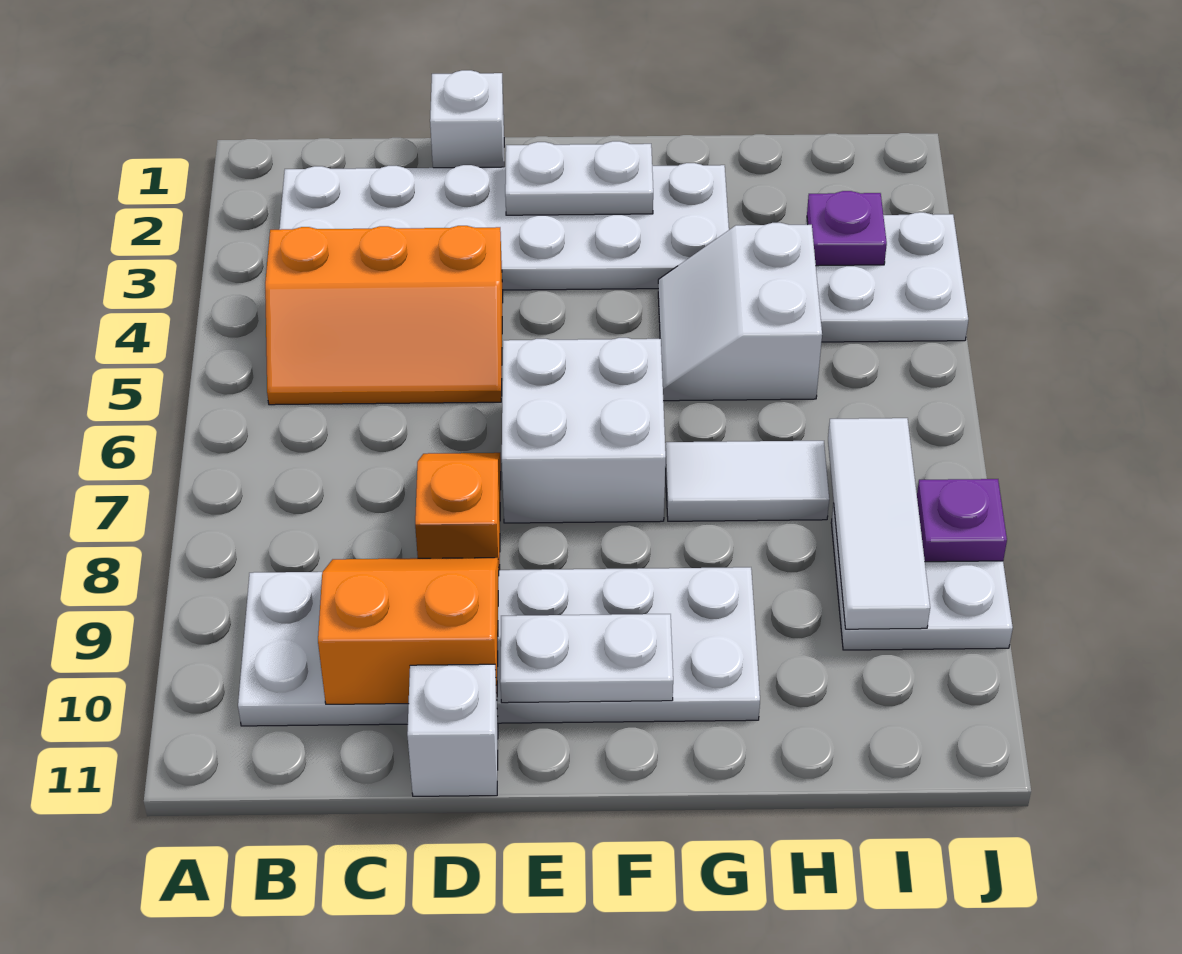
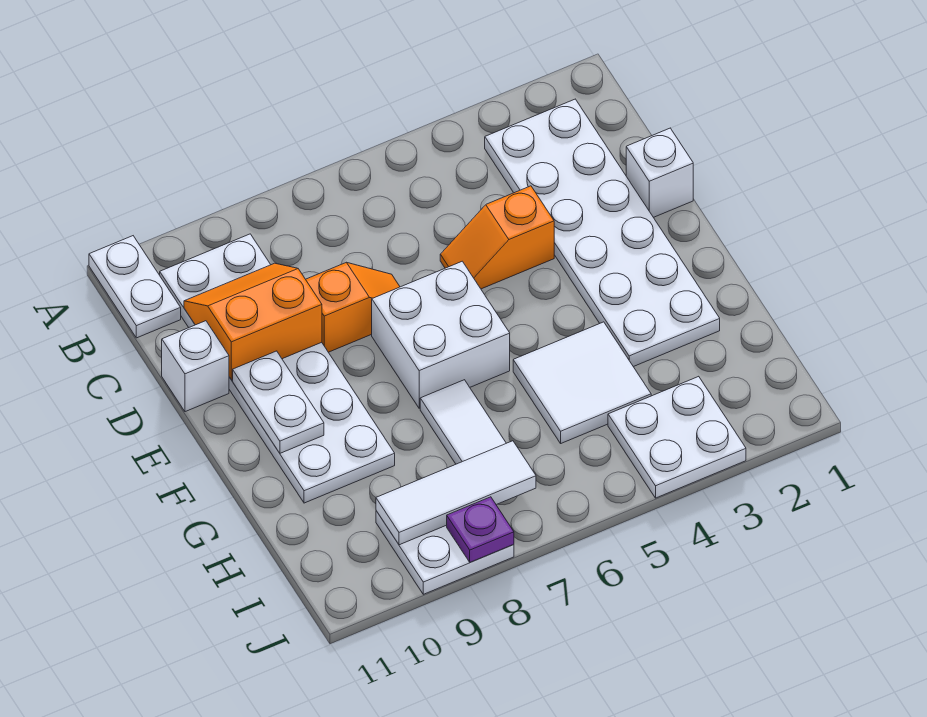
orange 2x3 slope [265,226,503,405] -> orange 1x2 slope [440,186,554,289]
orange 2x2 slope [318,558,499,704] -> orange 2x2 slope turned to [184,263,322,380]
white 1x2 plate [505,141,653,215] -> white 1x2 plate moved to [89,236,181,338]
white 2x2 slope [658,223,822,401] -> white 2x2 tile [513,322,651,443]
purple 1x1 plate [807,191,887,266] -> none

